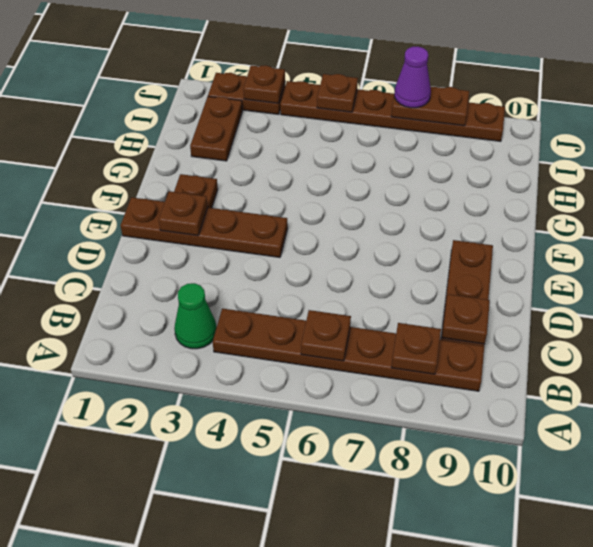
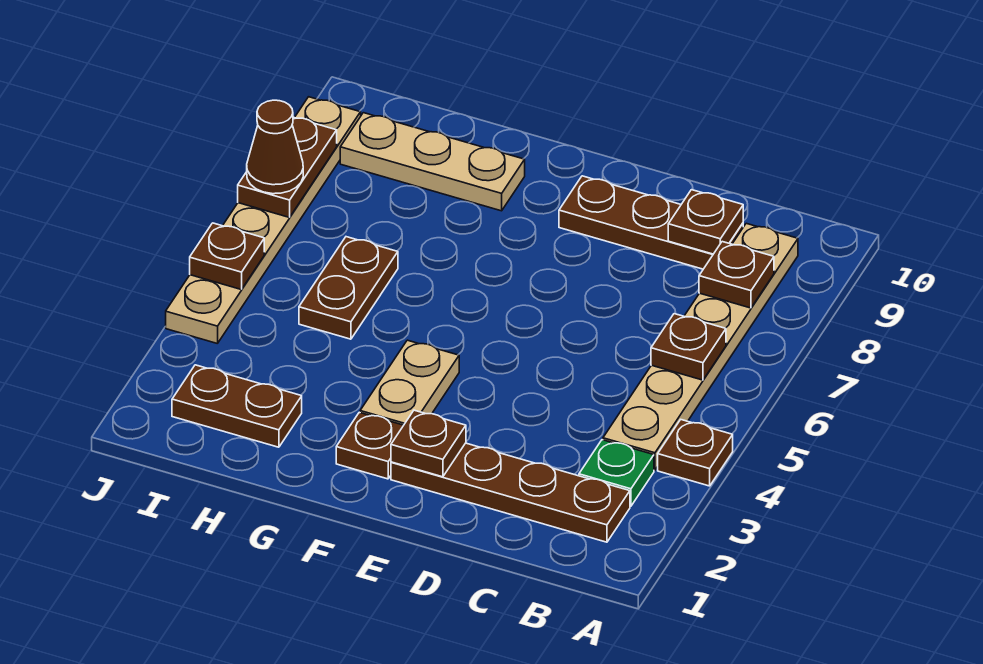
green 1x1 cone [174,283,217,349] -> green 1x1 plate [579,440,654,506]
brown 1x6 plate [213,308,484,391] -> tan 1x6 plate [603,223,798,470]
brown 1x4 plate [120,197,288,257] -> brown 1x4 plate turned to [391,443,630,542]
none -> tan 1x2 plate [360,340,459,425]
none -> tan 1x3 plate [340,113,525,211]
brown 1x2 plate [208,73,285,114] -> brown 1x2 plate moved to [299,237,398,339]
brown 1x1 plate [243,65,285,103] -> brown 1x1 plate moved to [658,420,733,486]
brown 1x6 plate [280,81,505,141] -> tan 1x6 plate [166,97,361,344]
purple 1x1 cone [394,47,431,108] -> brown 1x1 cone [247,100,303,194]

